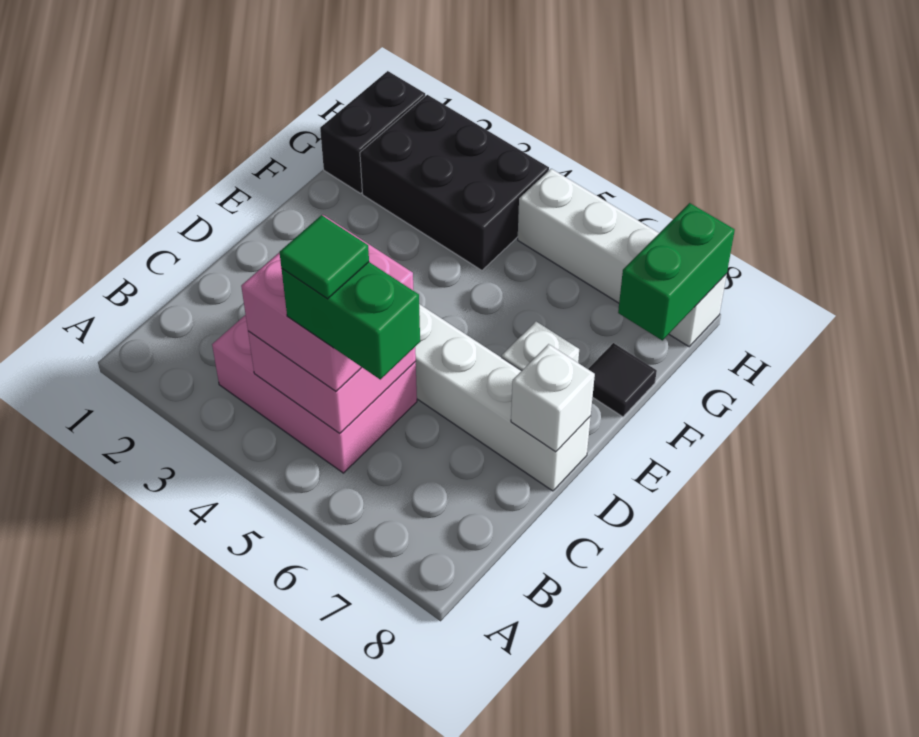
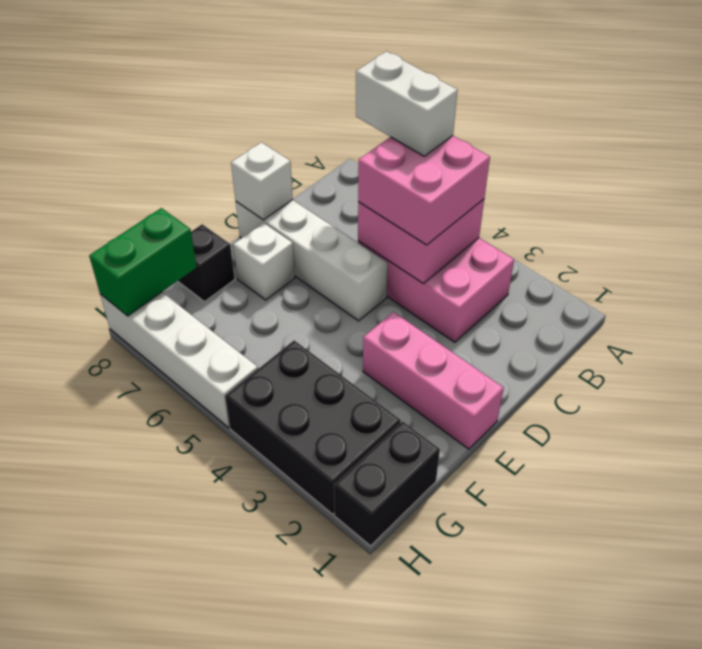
green 1x2 brick [282,262,420,379] -> white 1x2 brick [356,51,457,156]
green 1x1 tile [280,215,369,299] -> none
none -> pink 1x3 brick [363,312,504,449]
black 1x1 tile [588,343,657,417] -> black 1x1 brick [178,224,235,302]

